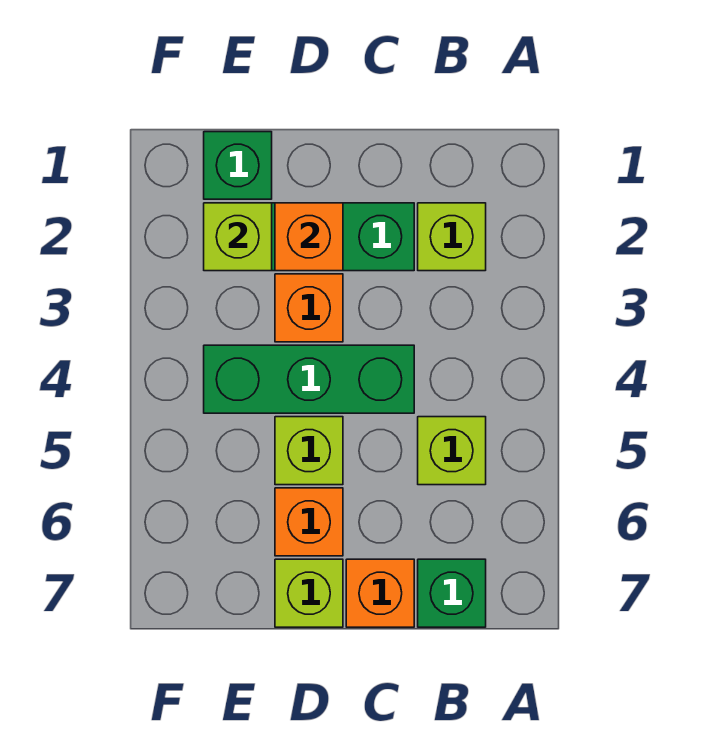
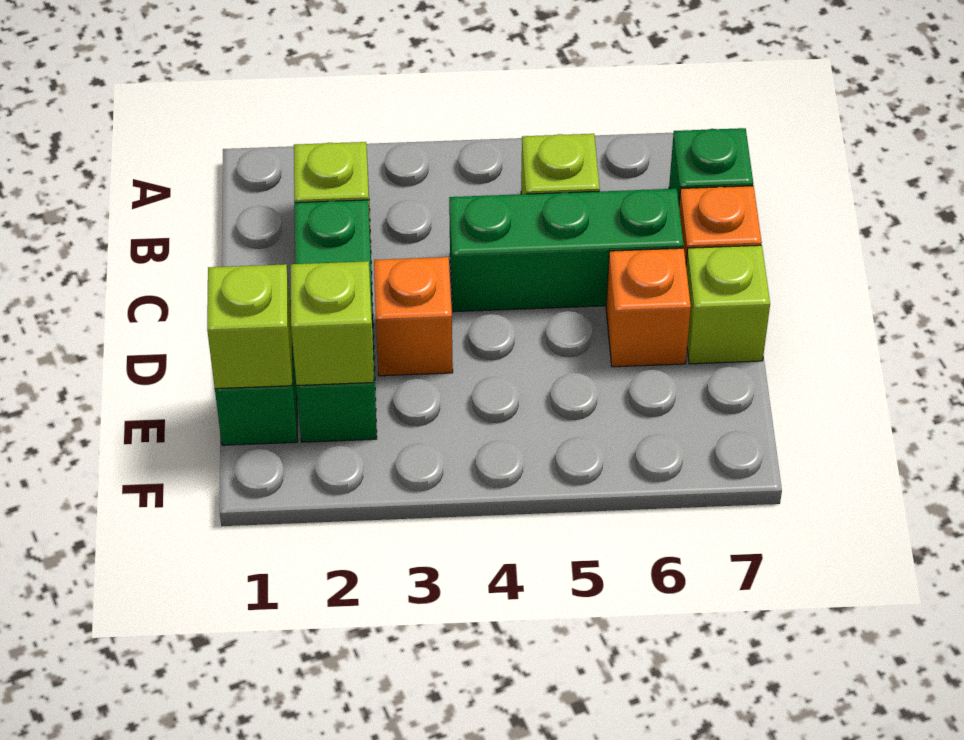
green 1x3 brick [204,345,414,413] -> green 1x3 brick turned to [449,189,684,312]
orange 1x1 brick [275,203,343,271] -> none
lime 1x1 brick [275,417,343,485] -> lime 1x1 brick moved to [207,264,292,389]

